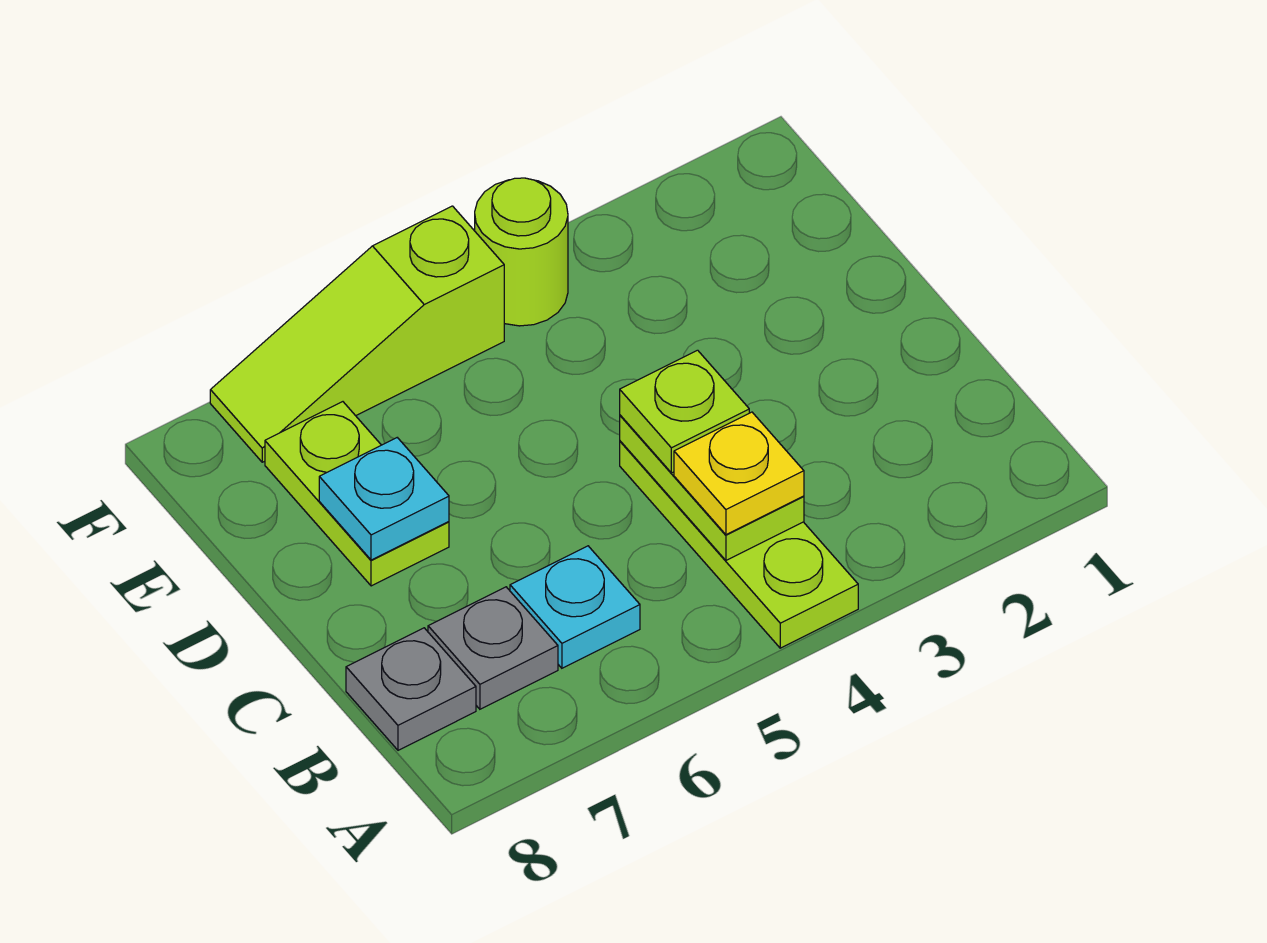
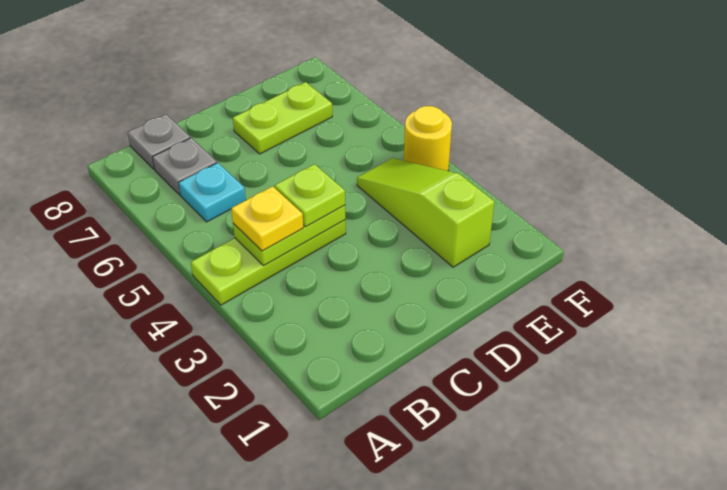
cyan 1x1 plate [319,438,449,560] -> none
lime 1x1 round brick [475,178,568,326] -> yellow 1x1 round brick [404,106,452,171]
lime 1x3 slope [210,206,504,462] -> lime 1x3 slope moved to [357,158,494,267]

